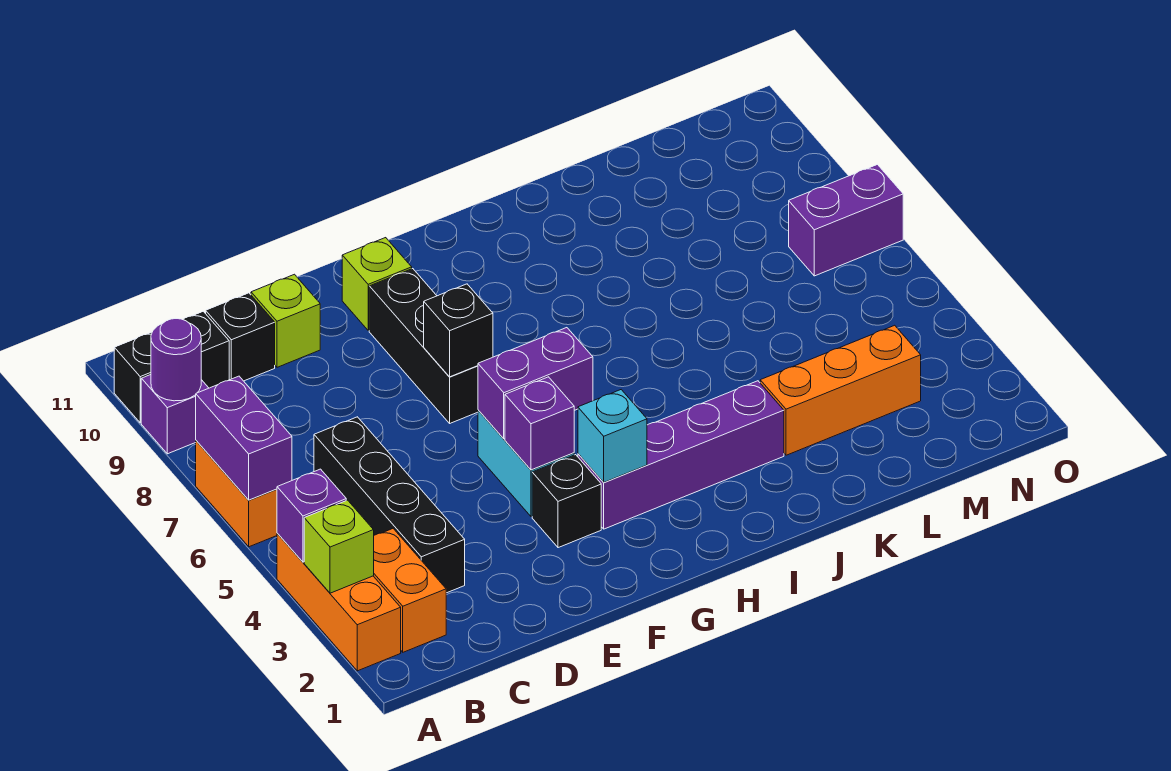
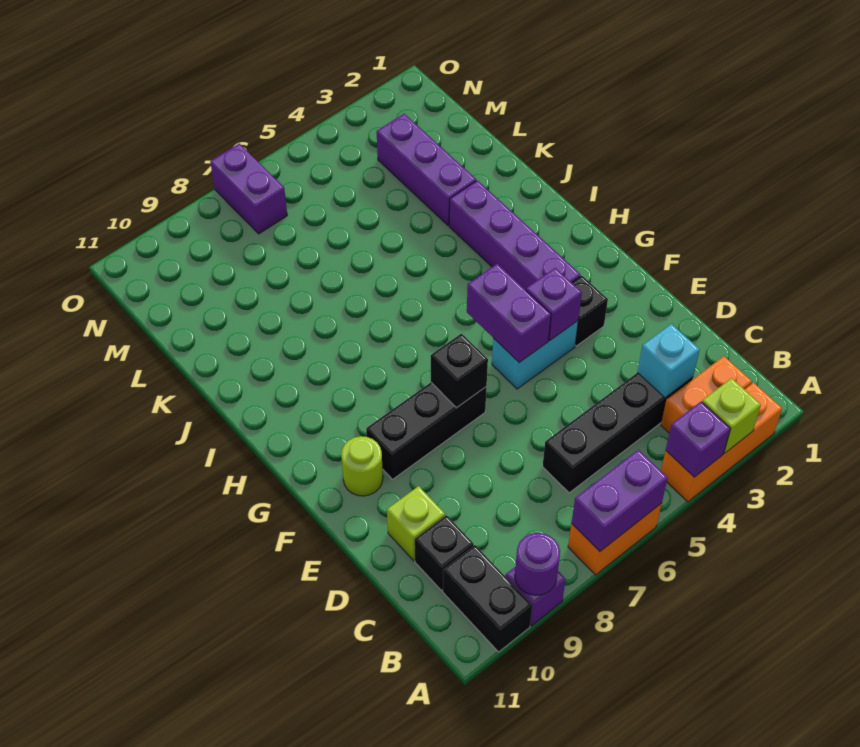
lime 1x1 brick [342,238,412,330] -> lime 1x1 round brick [341,436,383,496]
cyan 1x1 brick [578,390,647,482] -> cyan 1x1 brick moved to [637,324,700,398]
orange 1x3 brick [760,325,921,455] -> purple 1x3 brick [377,114,476,226]

